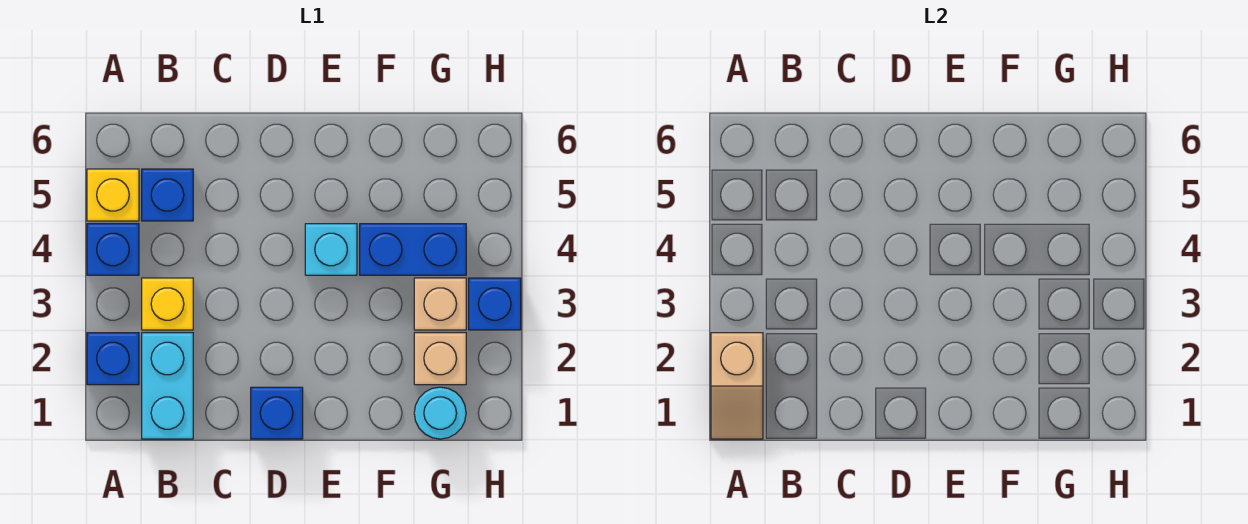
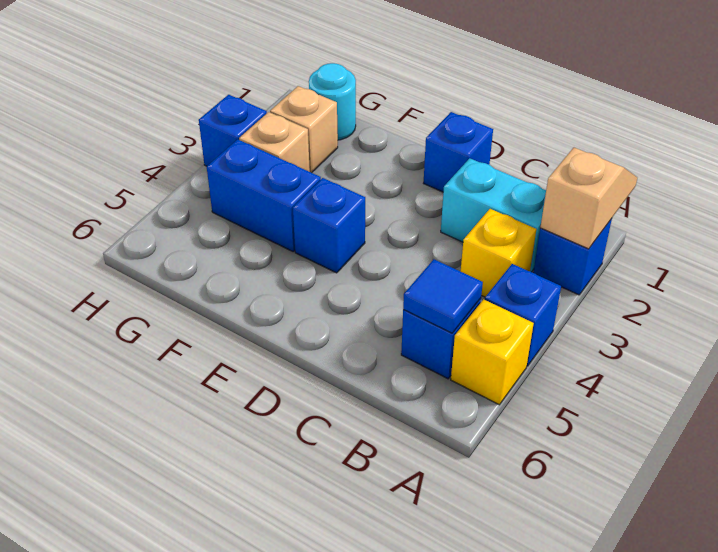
cyan 1x2 brick [142,333,193,439] -> cyan 1x2 brick turned to [441,158,546,272]
none -> blue 1x1 tile [403,259,483,333]
cyan 1x1 brick [305,224,357,275] -> blue 1x1 brick [293,178,365,273]

